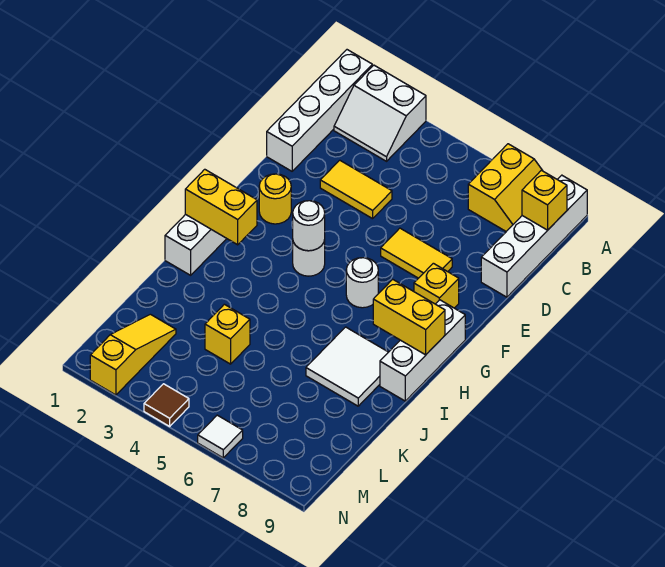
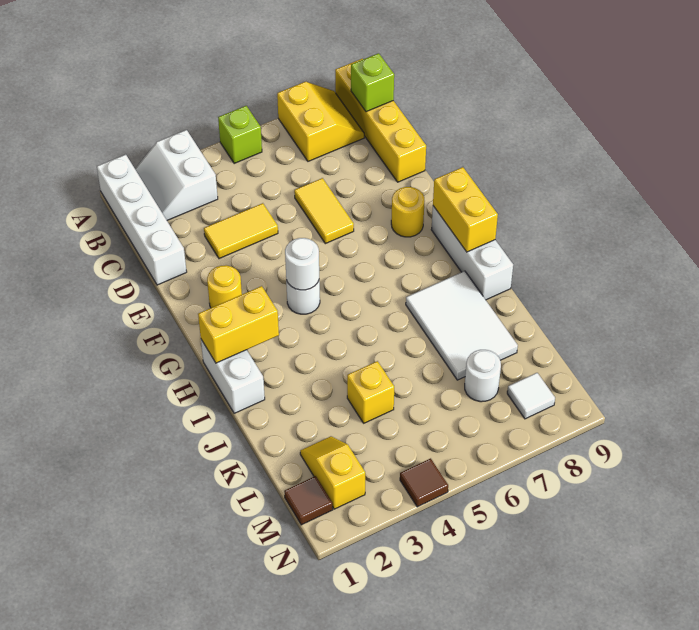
white 2x2 slope [334,65,426,161] -> white 2x2 slope turned to [135,130,218,220]
none -> lime 1x1 brick [218,106,262,164]
white 1x4 brick [481,175,587,297] -> yellow 1x4 brick [335,59,426,182]
yellow 1x1 brick [522,170,567,230] -> lime 1x1 brick [351,53,394,112]
yellow 1x2 tile [381,228,452,278] -> yellow 1x2 tile turned to [294,178,354,244]
yellow 1x1 brick [414,263,459,308] -> yellow 1x1 round brick [391,187,424,237]
white 1x1 round brick [346,258,378,308] -> white 1x1 round brick moved to [465,350,501,402]
yellow 1x2 brick [373,279,445,355] -> yellow 1x2 brick turned to [433,167,498,252]
white 2x2 tile [306,327,388,406] -> white 2x3 tile [406,271,518,380]
yellow 1x3 slope [90,314,176,395] -> yellow 1x2 slope [300,436,365,509]
none -> brown 1x1 tile [284,476,333,525]
white 1x1 tile [198,415,243,458] -> white 1x1 tile moved to [507,373,555,419]

